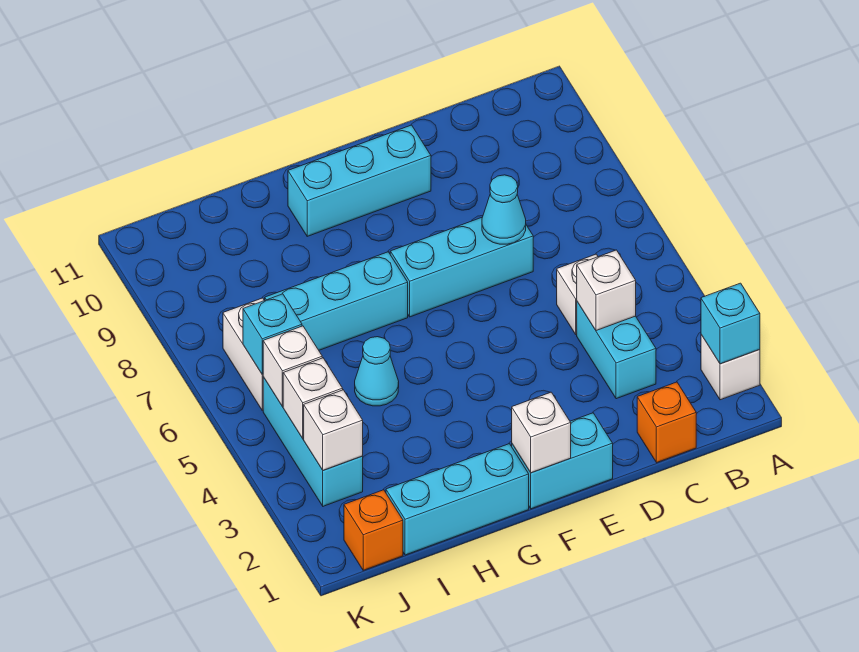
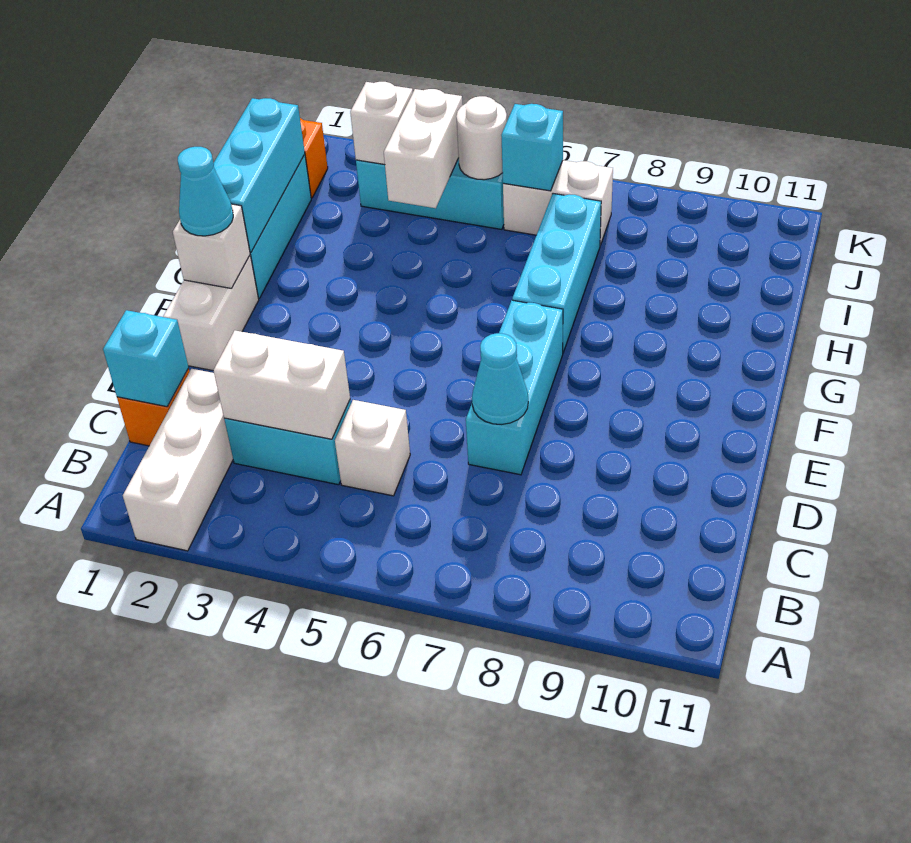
white 1x1 brick [701,335,760,400] -> white 1x3 brick [123,369,233,551]
cyan 1x1 brick [701,283,760,364] -> cyan 1x1 brick moved to [103,310,189,407]
white 1x1 brick [577,250,636,331] -> white 1x2 brick [213,330,350,439]
cyan 1x2 brick [512,413,613,509] -> white 1x2 brick [163,255,259,370]
cyan 1x3 brick [288,125,431,236] -> cyan 1x3 brick moved to [214,98,305,252]
cyan 1x1 cone [355,337,399,406] -> cyan 1x1 cone moved to [178,147,233,236]
white 1x1 brick [283,358,343,438] -> white 1x2 brick [384,89,463,208]
white 1x1 brick [263,326,322,406] -> white 1x1 round brick [456,96,507,180]

